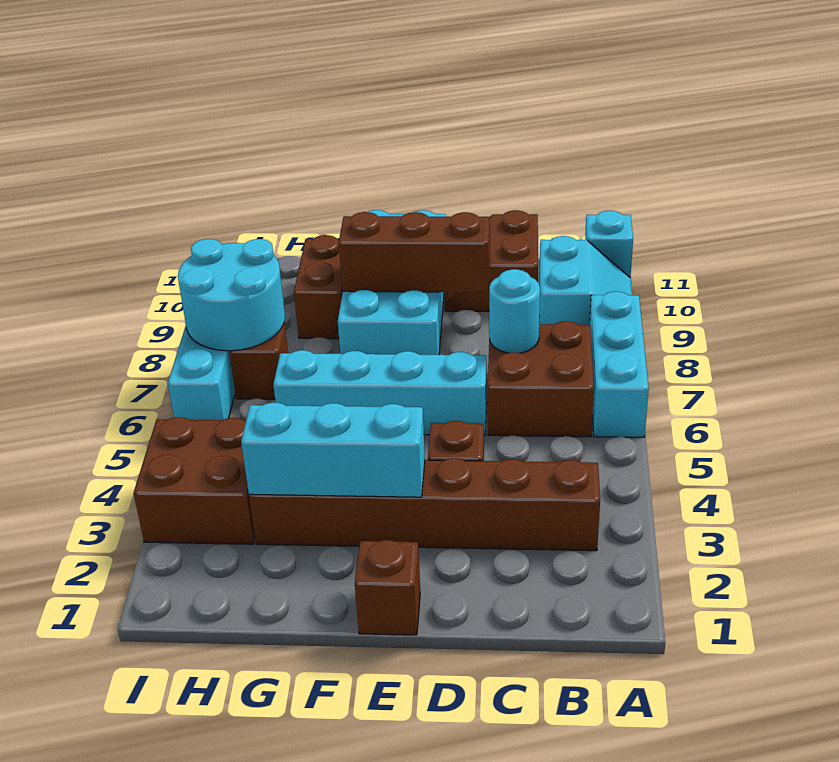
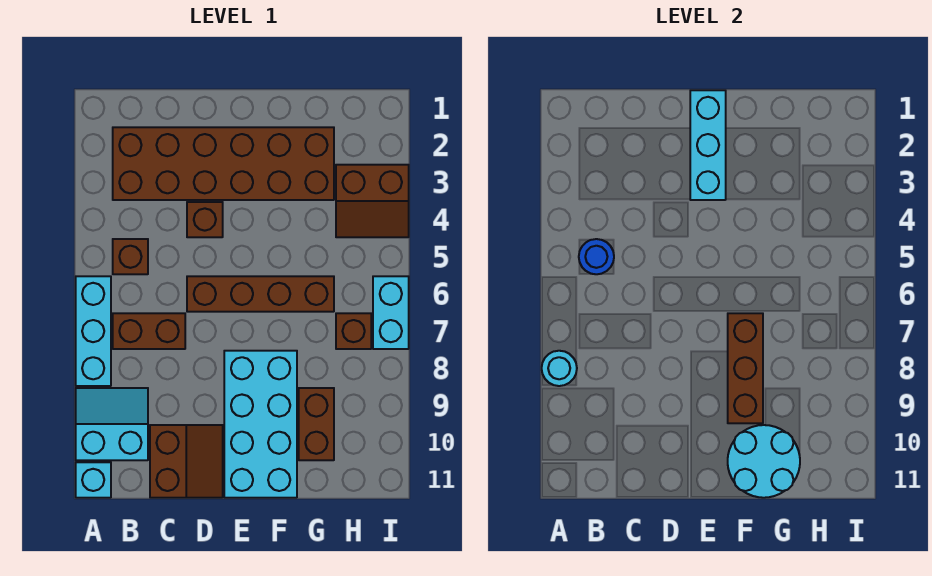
cyan 2x2 slope [539,236,632,325] -> cyan 2x2 slope turned to [76,388,148,460]
brown 1x6 brick [249,458,600,551] -> brown 2x6 brick [113,127,334,200]
none -> blue 1x1 round brick [579,239,614,274]
brown 2x2 brick [488,321,594,437] -> brown 1x2 brick [113,313,185,349]
cyan 1x1 round brick [489,269,540,353] -> cyan 1x1 round brick moved to [542,351,577,386]
cyan 1x4 brick [273,350,487,435] -> brown 1x4 brick [187,276,334,312]
brown 1x3 brick [339,212,490,292] -> brown 1x3 brick turned to [728,313,763,423]
brown 1x1 brick [355,540,420,635] -> brown 1x1 brick moved to [113,239,148,274]
cyan 1x3 brick [241,403,425,497] -> cyan 1x3 brick turned to [690,90,726,200]
brown 2x2 brick [134,417,255,544] -> brown 2x2 slope [336,165,409,237]
cyan 2x2 round brick [178,239,285,351] -> cyan 2x2 round brick moved to [728,425,800,498]

